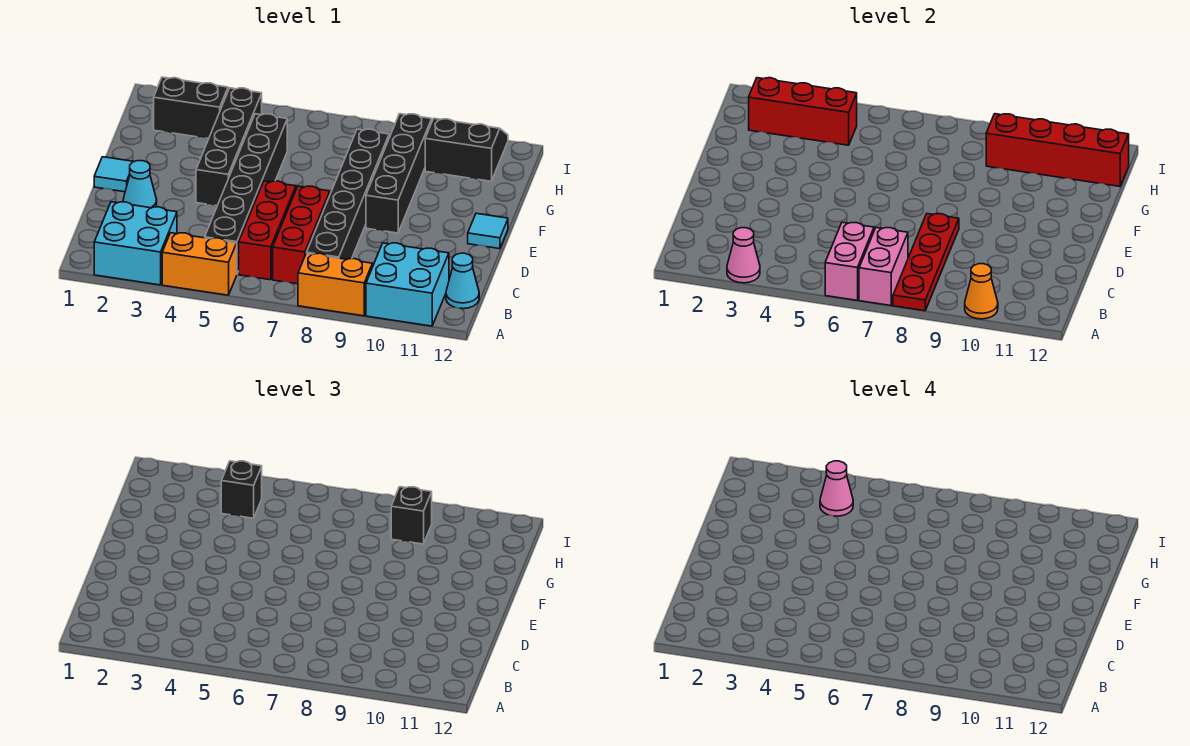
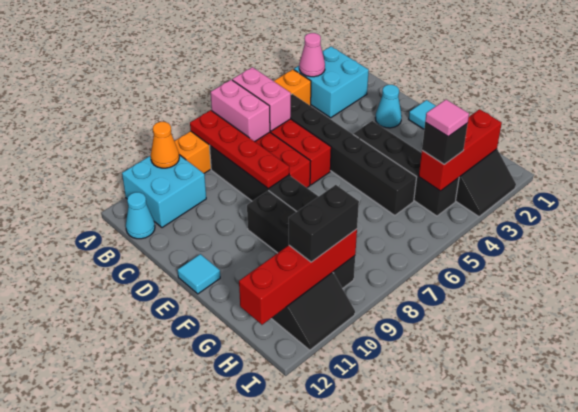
pink 1x1 cone [820,461,853,516] -> pink 1x1 tile [425,100,469,137]
black 1x1 brick [391,487,432,544] -> black 1x2 brick [289,185,359,262]

